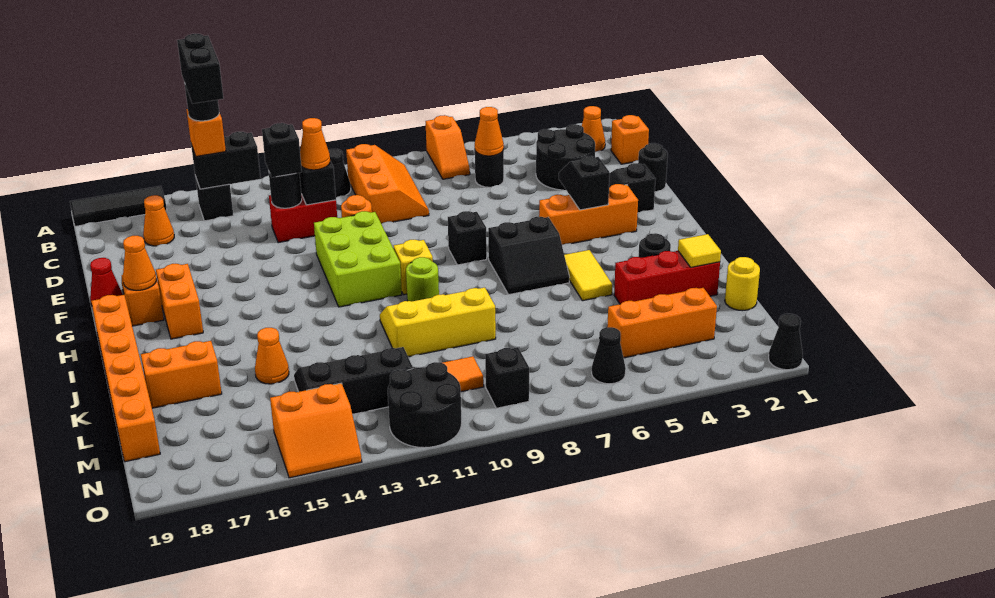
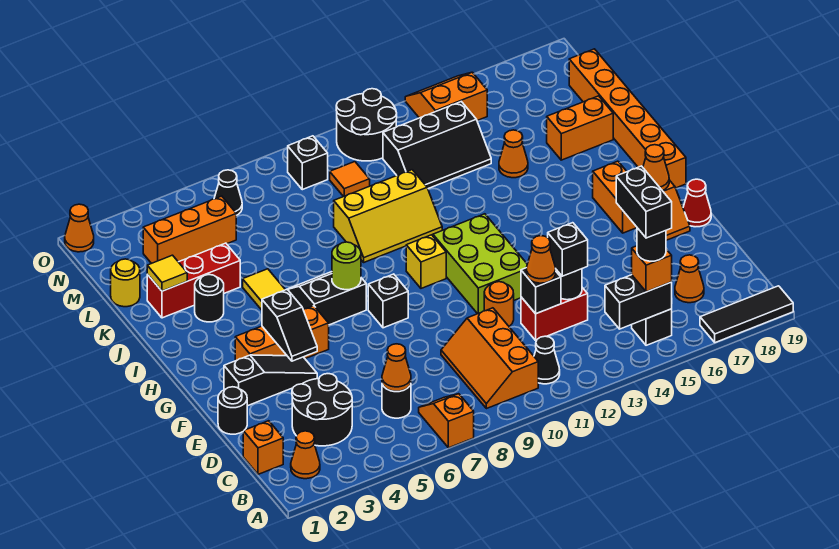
lime 1x1 round brick [406,257,439,301] -> lime 1x1 round brick moved to [332,242,361,290]
black 1x1 cone [769,314,803,370] -> orange 1x1 cone [65,204,94,252]

